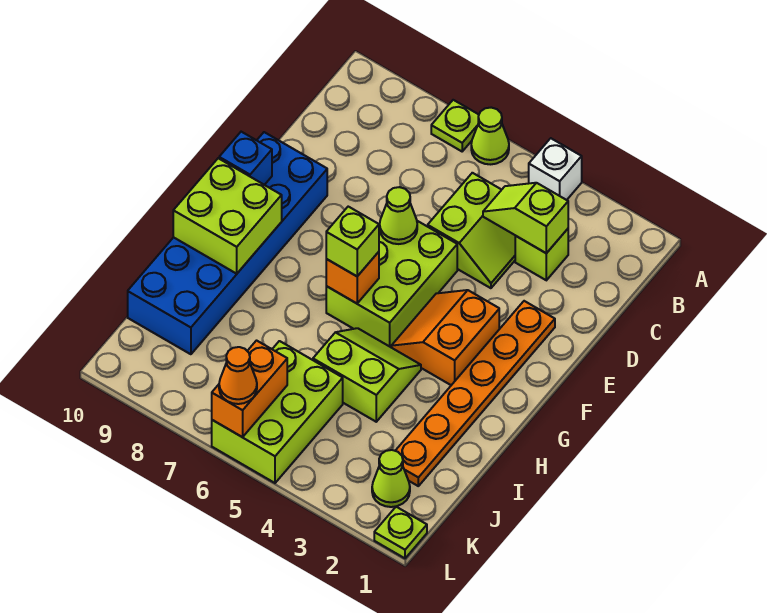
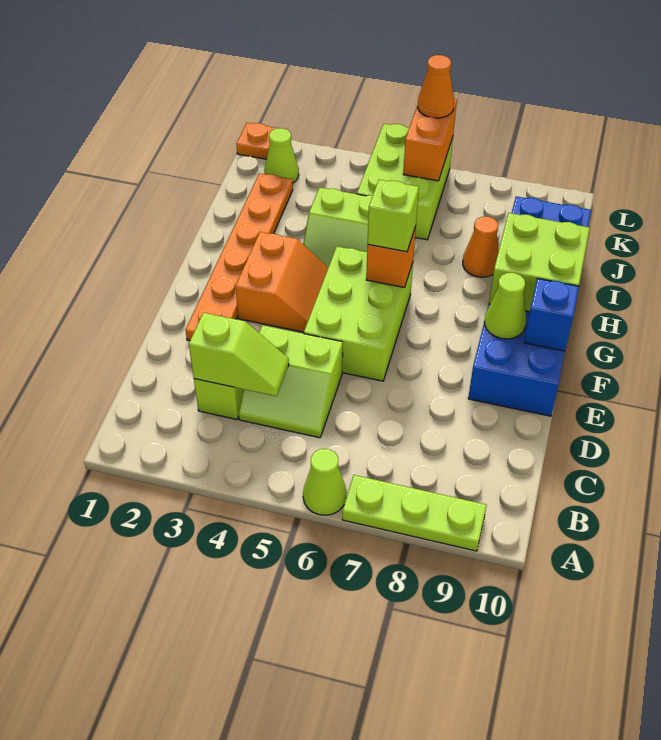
white 1x1 brick [529,138,582,200] -> none
lime 1x1 plate [431,100,479,151] -> lime 1x3 plate [342,475,487,551]
lime 2x2 slope [428,173,515,288] -> lime 2x2 slope turned to [239,325,343,438]
lime 1x1 cone [380,187,417,244] -> lime 1x1 cone moved to [485,273,526,339]
none -> orange 1x1 cone [463,217,499,277]
lime 1x1 plate [374,507,427,558] -> orange 1x1 plate [236,123,277,159]

